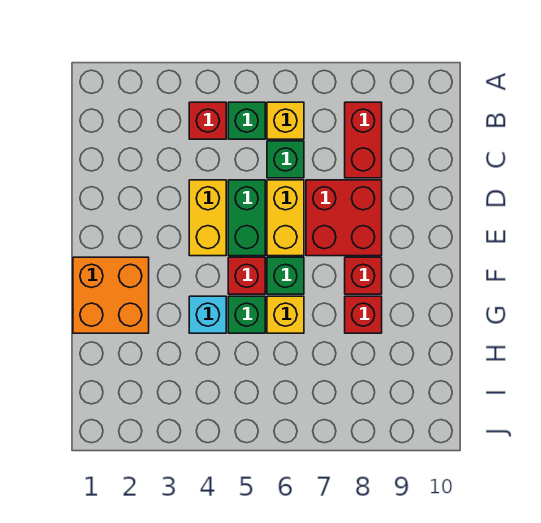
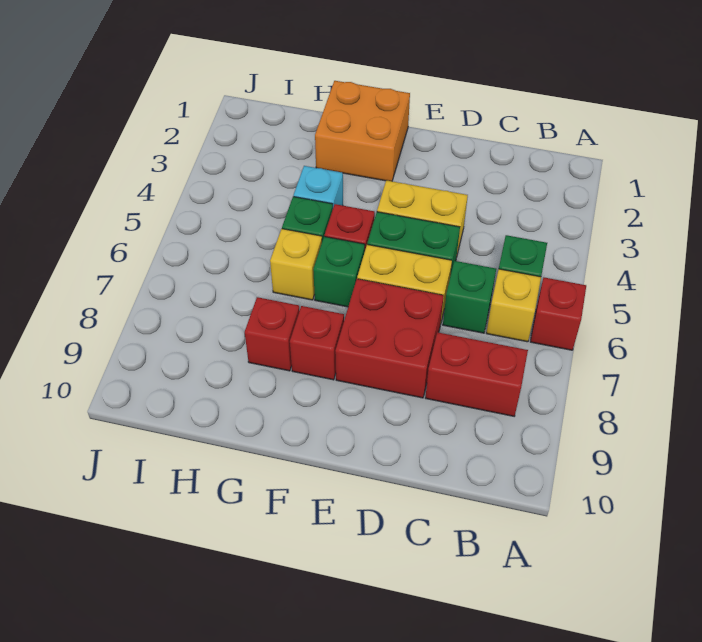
red 1x1 brick [189,102,226,139] -> red 1x1 brick moved to [530,278,586,350]

